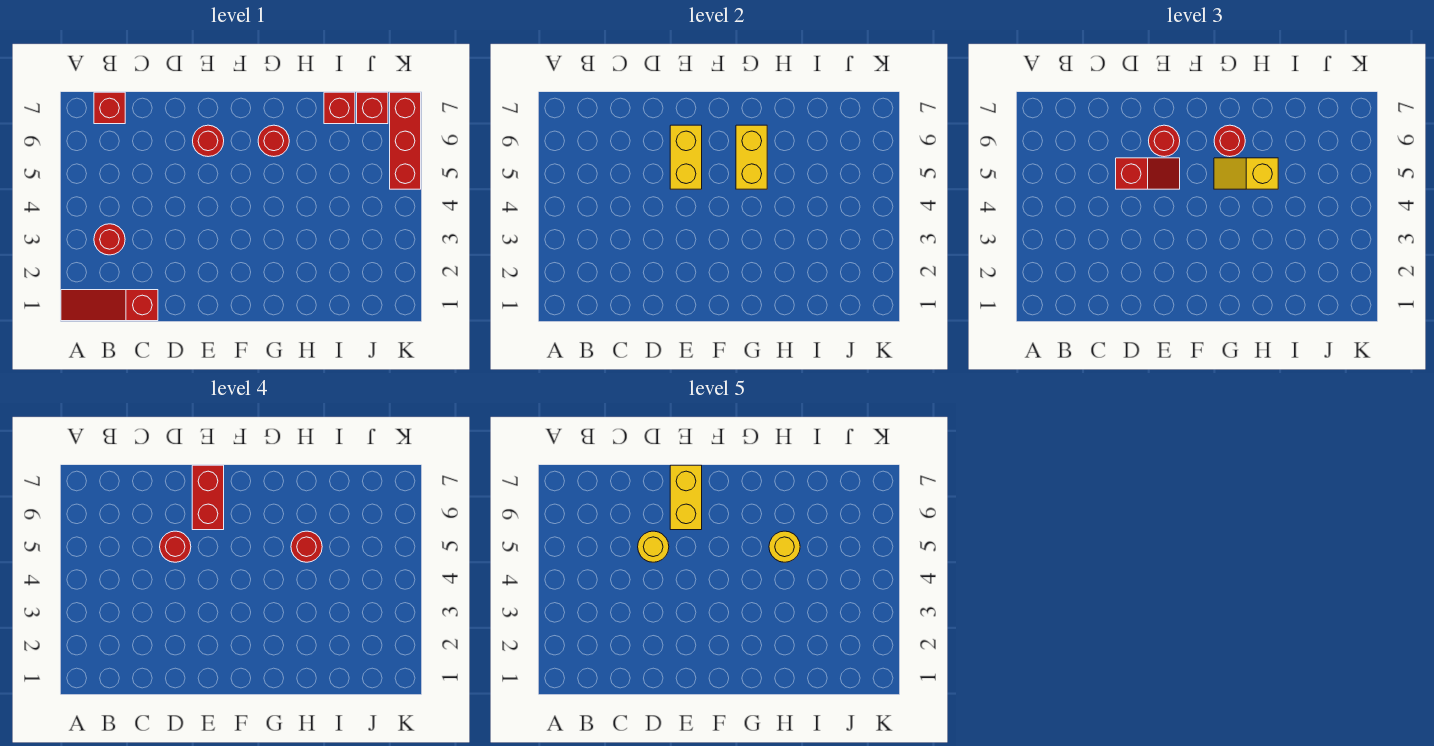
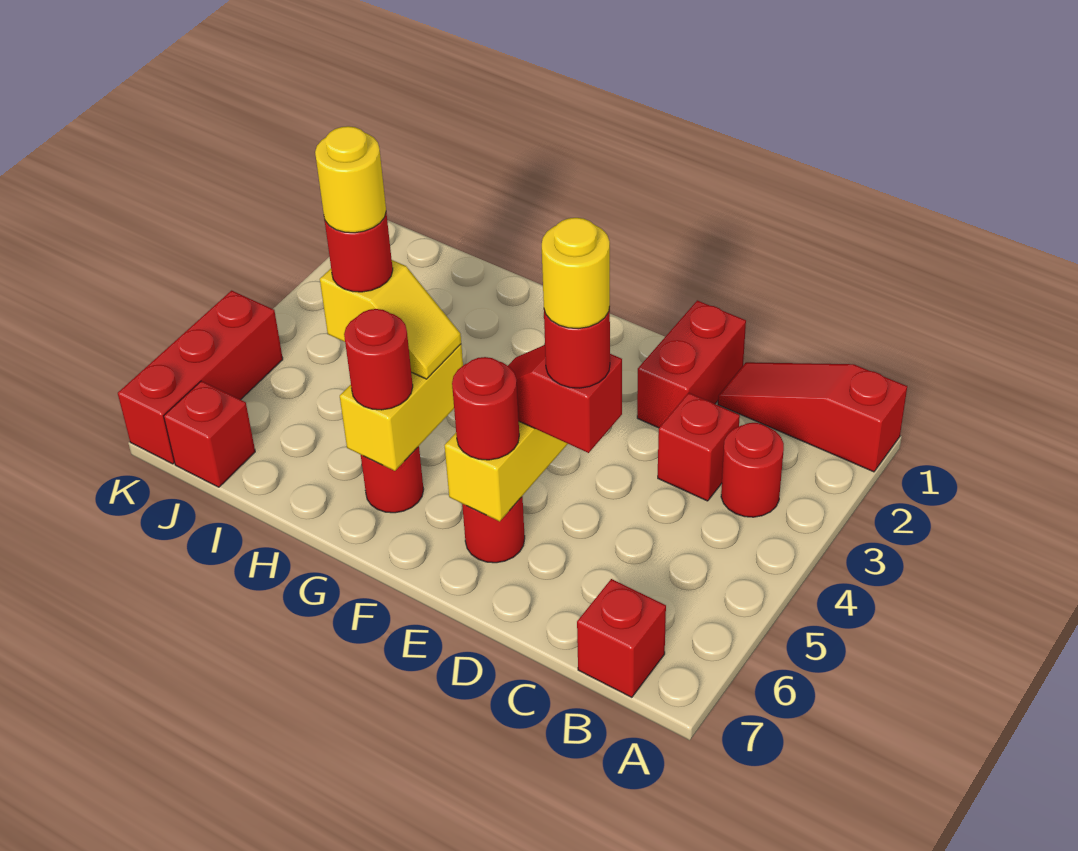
red 1x3 slope [61,290,158,321] -> red 1x3 slope turned to [718,362,907,472]
red 1x2 brick [192,465,224,530] -> red 1x2 brick moved to [637,300,746,428]
yellow 1x2 brick [670,465,702,530] -> none
red 1x1 brick [324,92,355,124] -> red 1x1 brick moved to [658,393,740,501]

